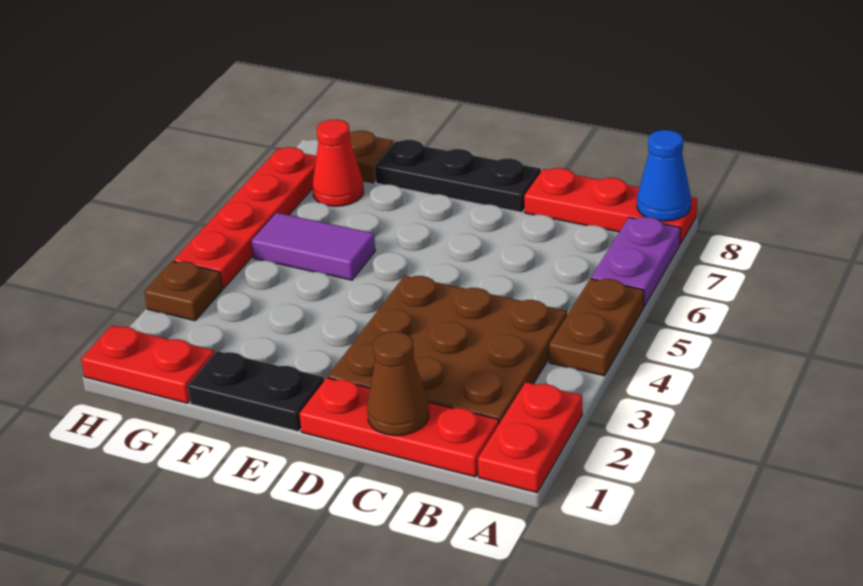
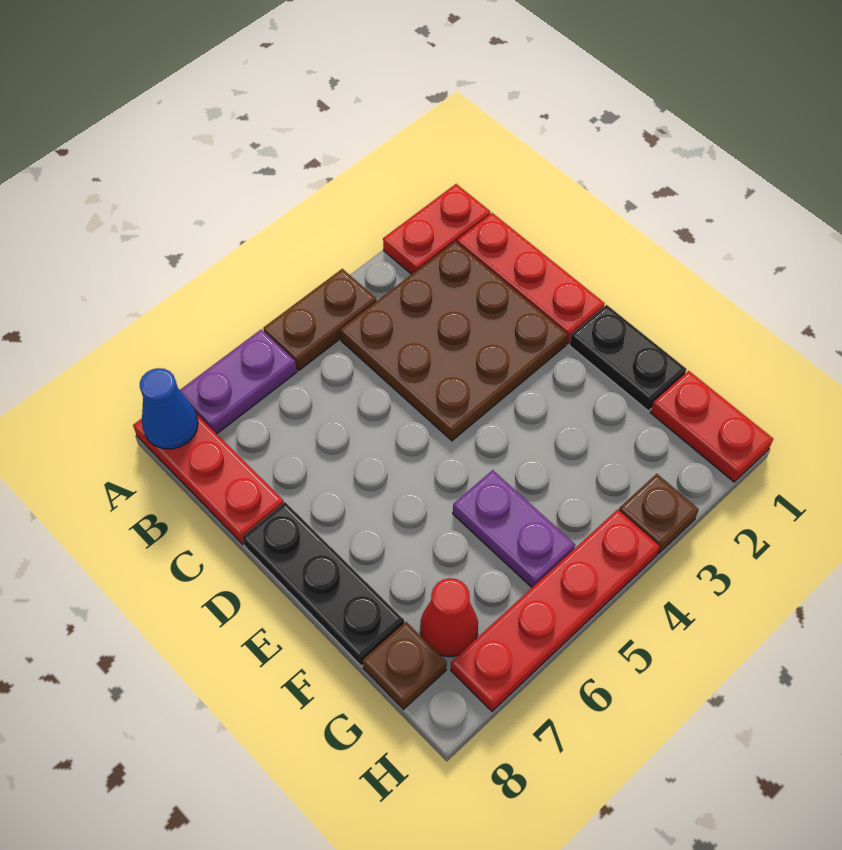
brown 1x1 cone [367,332,429,436] -> none
purple 1x2 tile [251,213,375,280] -> purple 1x2 plate [453,470,575,587]

